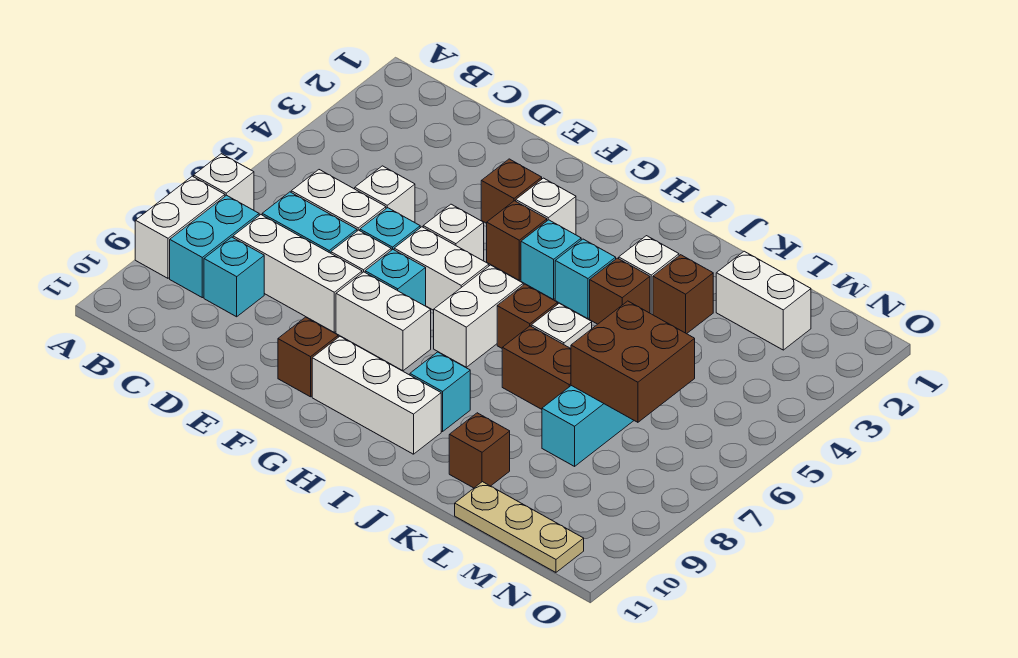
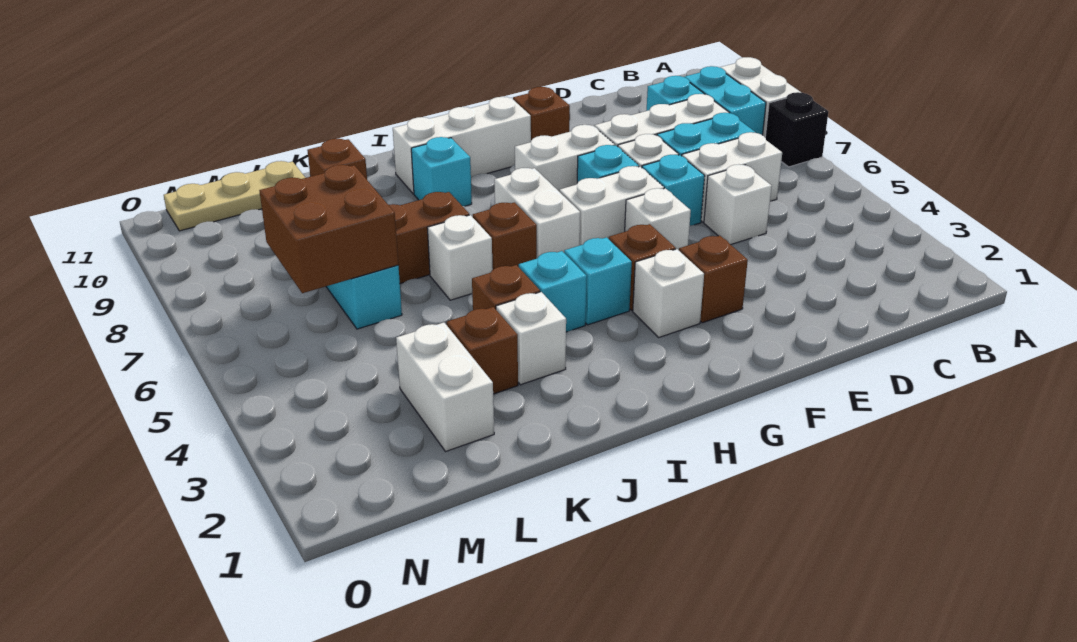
white 1x1 brick [194,154,254,210] -> black 1x1 brick [765,92,828,167]
white 1x2 brick [716,251,811,350] -> white 1x2 brick turned to [396,323,494,452]

